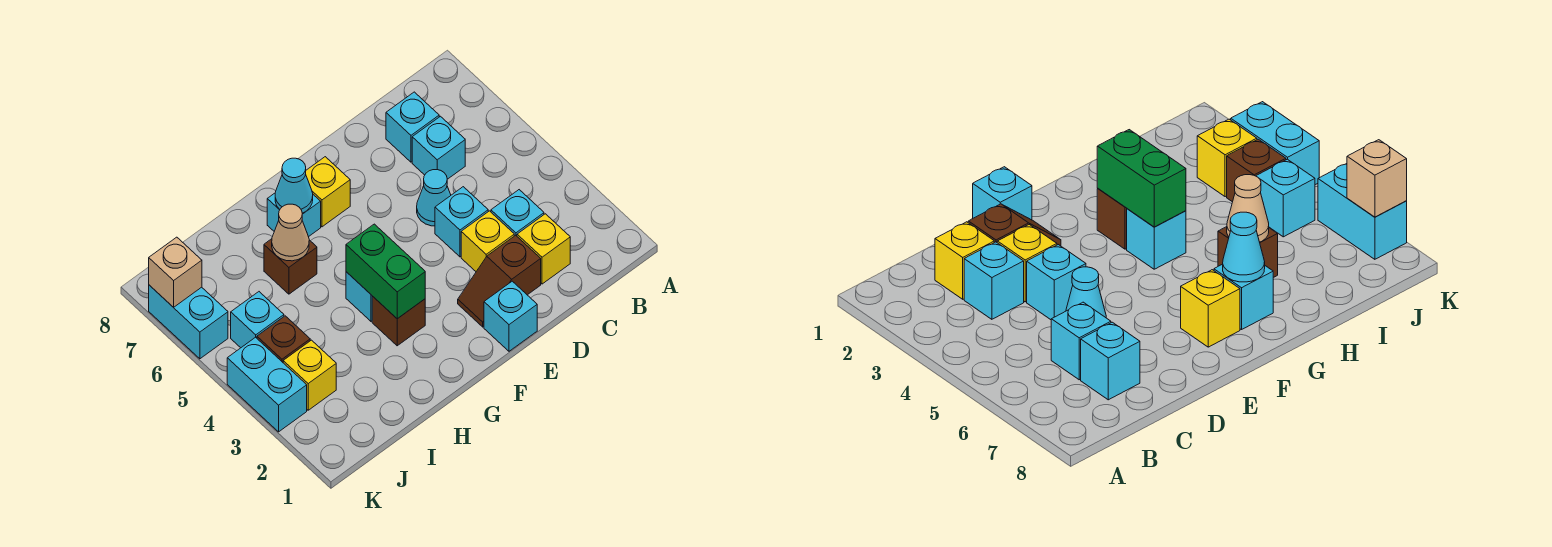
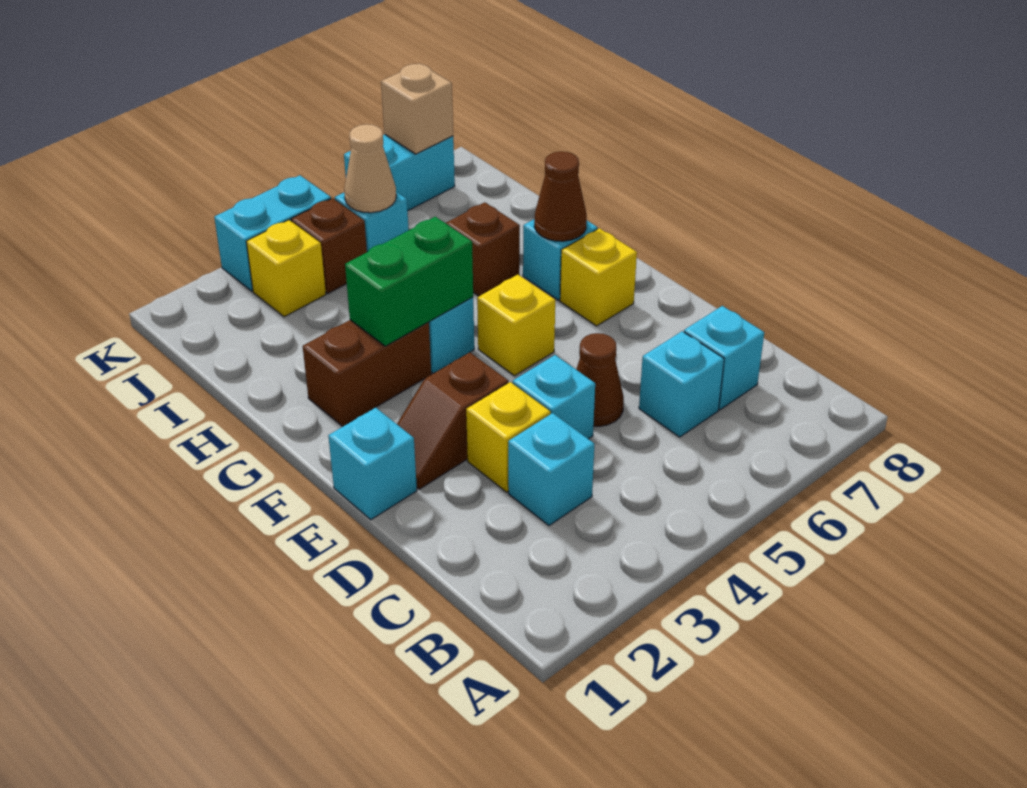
yellow 1x1 brick [517,214,570,284] -> yellow 1x1 brick moved to [477,275,555,376]
brown 1x2 slope [458,235,541,327] -> brown 1x2 slope turned to [397,352,508,489]
cyan 1x1 cone [417,170,451,226] -> brown 1x1 cone [576,333,624,426]
brown 1x1 brick [372,296,425,346] -> brown 1x2 brick [303,320,431,426]
cyan 1x1 cone [275,158,313,213] -> brown 1x1 cone [534,152,587,241]
tan 1x1 cone [272,204,309,261] -> tan 1x1 cone moved to [344,124,396,213]

